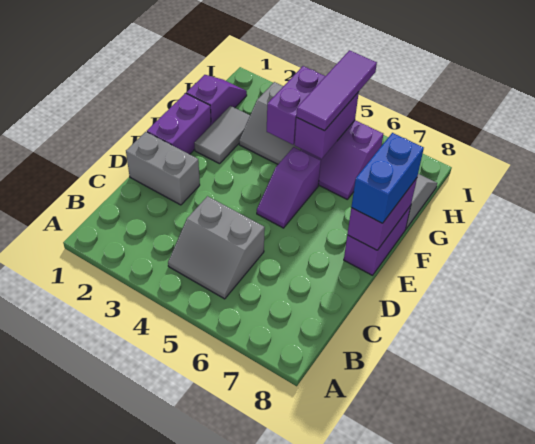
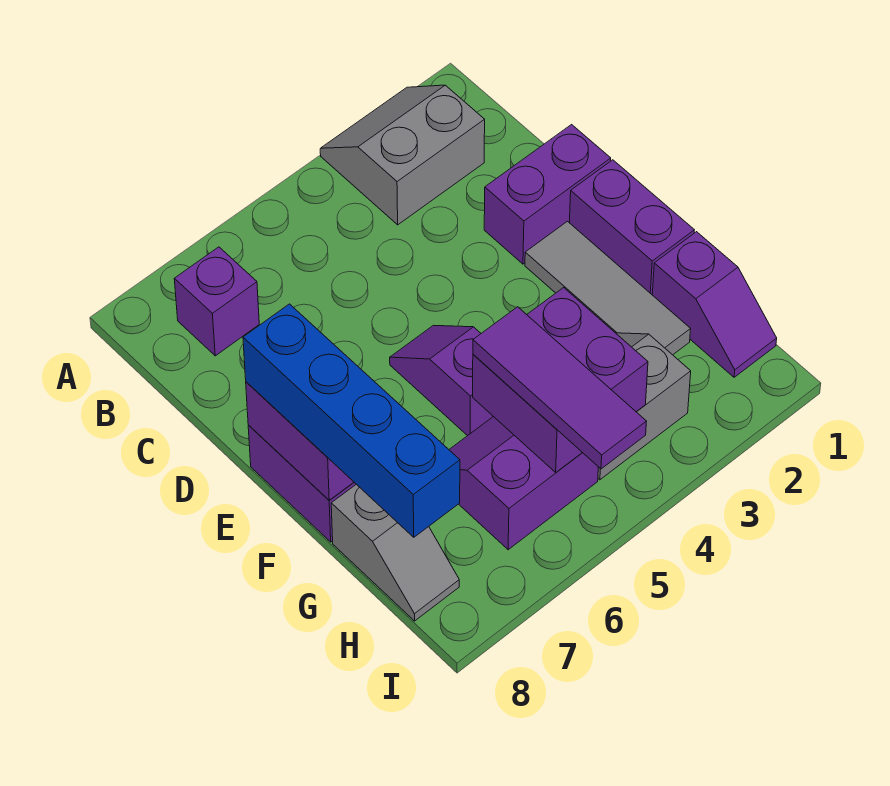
grey 2x2 slope [168,196,265,299] -> grey 2x2 slope moved to [320,85,485,225]
none -> purple 1x1 brick [174,247,259,356]
grey 1x2 brick [126,132,200,205] -> purple 1x2 brick [484,125,611,264]
blue 1x2 brick [351,133,424,223] -> blue 1x4 brick [243,304,460,537]
grey 1x2 tile [194,106,250,164] -> grey 1x3 tile [525,221,691,355]

